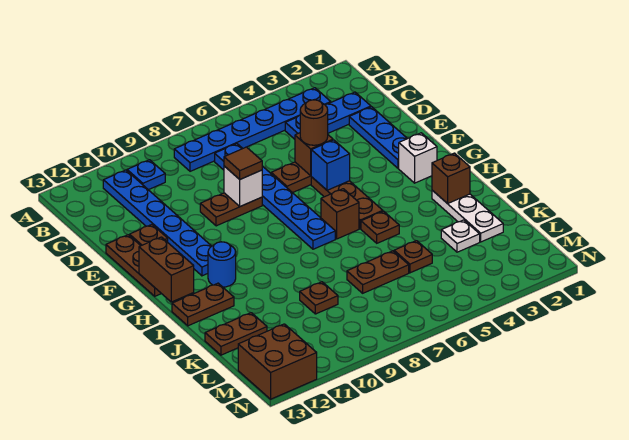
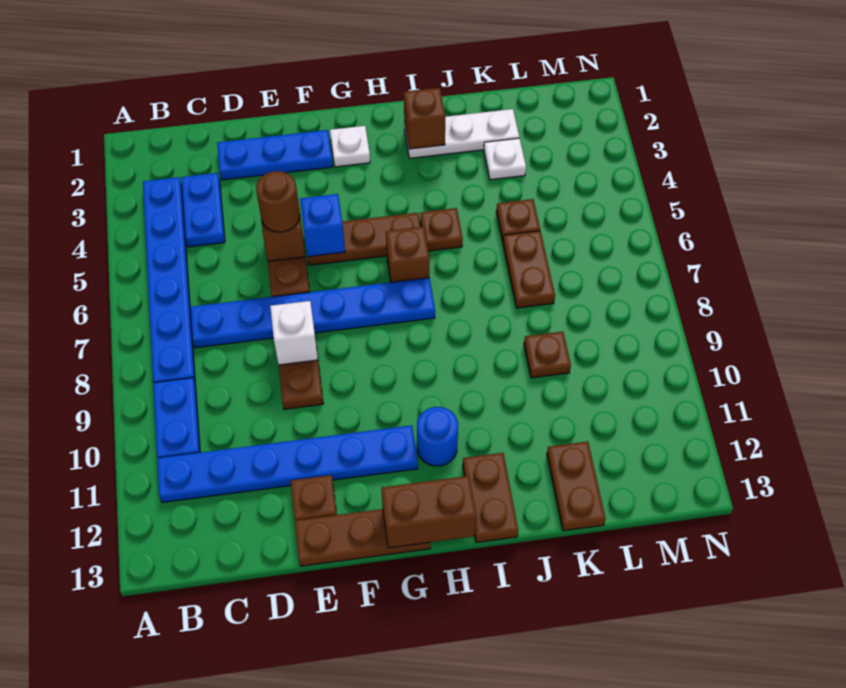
blue 1x1 plate [127,160,165,190] -> blue 1x2 plate [153,378,200,458]
blue 1x3 plate [285,92,371,139] -> blue 1x2 plate [181,173,225,247]
brown 1x1 tile [224,147,262,179] -> none
white 1x1 brick [399,133,437,183] -> white 1x1 plate [330,126,370,167]
brown 2x2 brick [238,324,317,399] -> none

